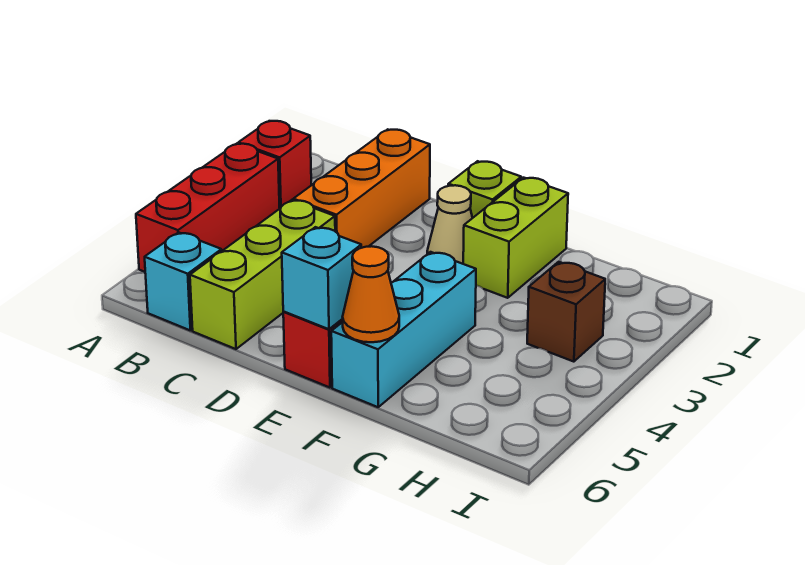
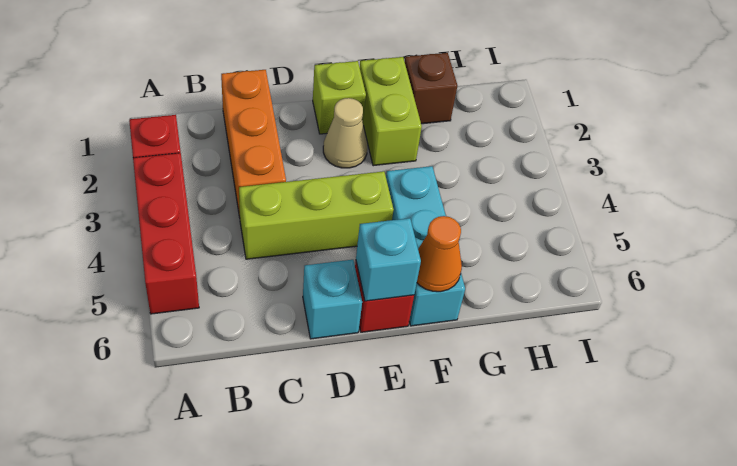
cyan 1x1 brick [145,232,222,330] -> cyan 1x1 brick moved to [303,260,362,339]
lime 1x3 brick [190,200,335,349] -> lime 1x3 brick turned to [239,171,394,259]
brown 1x1 brick [527,262,605,362] -> brown 1x1 brick moved to [405,53,457,124]

